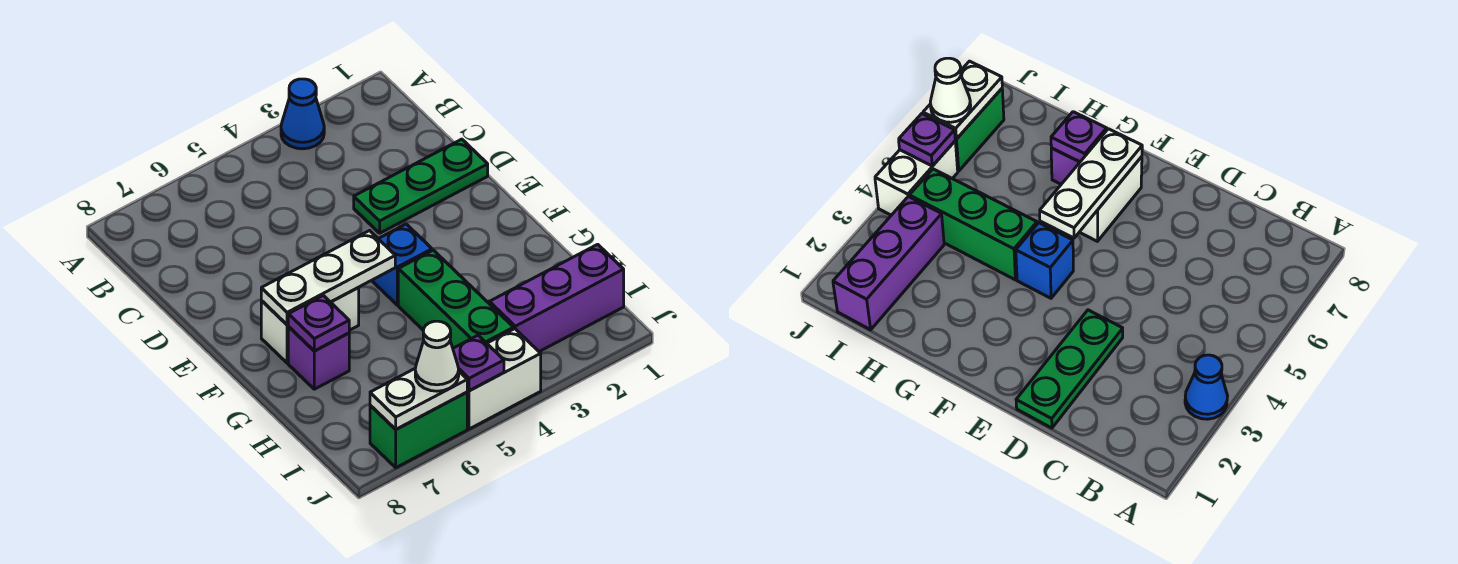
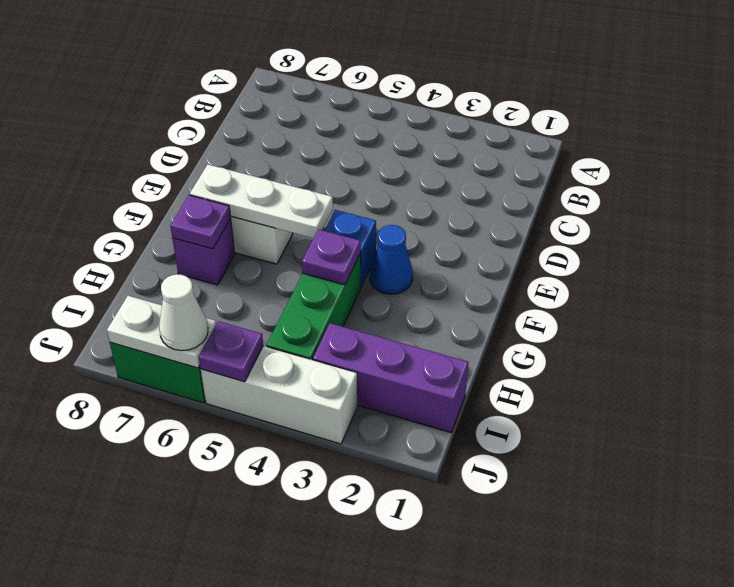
blue 1x1 cone [281,79,324,149] -> blue 1x1 cone moved to [370,225,413,294]
green 1x3 plate [354,139,488,233] -> none
none -> purple 1x1 plate [302,229,361,285]
white 1x2 brick [467,329,541,429] -> white 1x3 brick [201,346,357,444]

